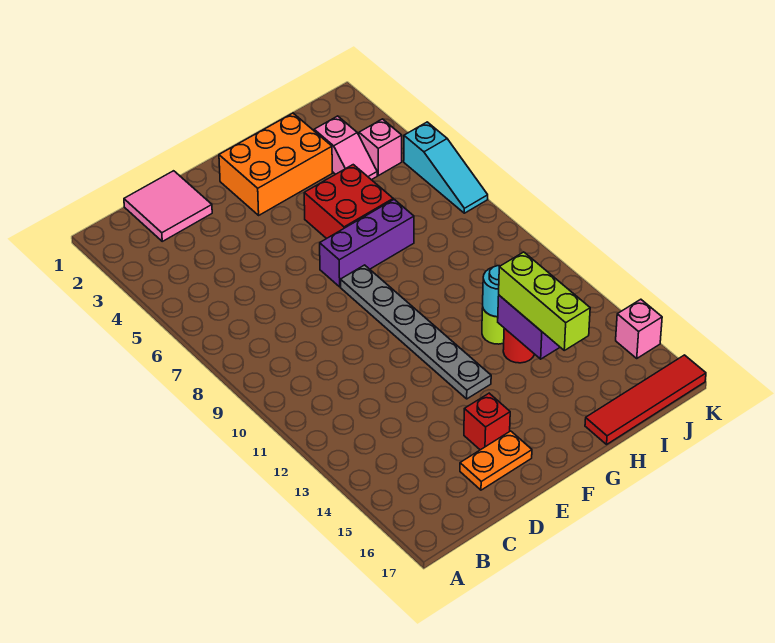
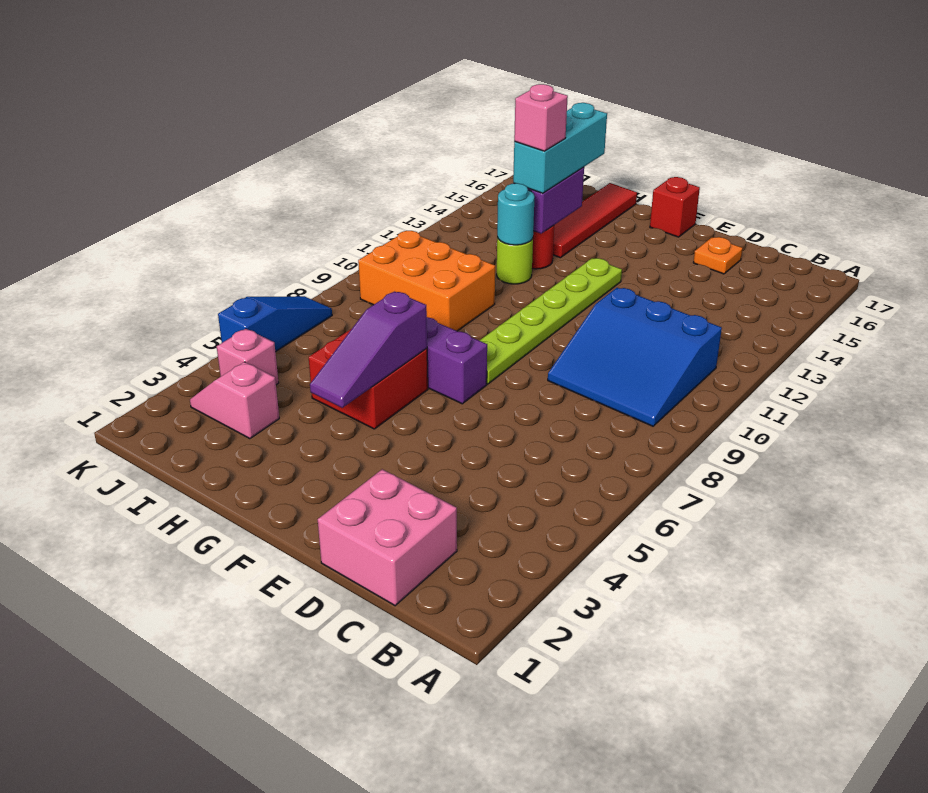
none -> blue 3x3 slope [548,288,722,426]
pink 2x2 tile [124,171,212,241] -> pink 2x2 brick [318,469,457,606]
orange 1x2 plate [460,431,532,490] -> orange 1x1 plate [693,237,743,274]
red 1x1 brick [464,393,510,450] -> red 1x1 brick moved to [650,177,700,237]
orange 2x3 brick [219,113,332,215] -> orange 2x3 brick moved to [358,231,495,331]
grey 1x6 plate [341,265,491,399] -> lime 1x6 plate [480,258,622,384]
none -> purple 1x3 slope [310,292,427,408]
lime 1x3 brick [499,252,590,350] -> cyan 1x3 brick [513,103,607,193]
red 1x4 tile [585,355,706,444] -> red 1x4 tile turned to [553,183,637,258]
pink 1x2 slope [314,116,377,180] -> pink 1x2 slope turned to [190,362,279,439]
cyan 1x3 slope [404,122,488,213] -> blue 1x3 slope [218,296,332,352]
pink 1x1 brick [616,299,662,358] -> pink 1x1 brick moved to [514,84,568,151]

